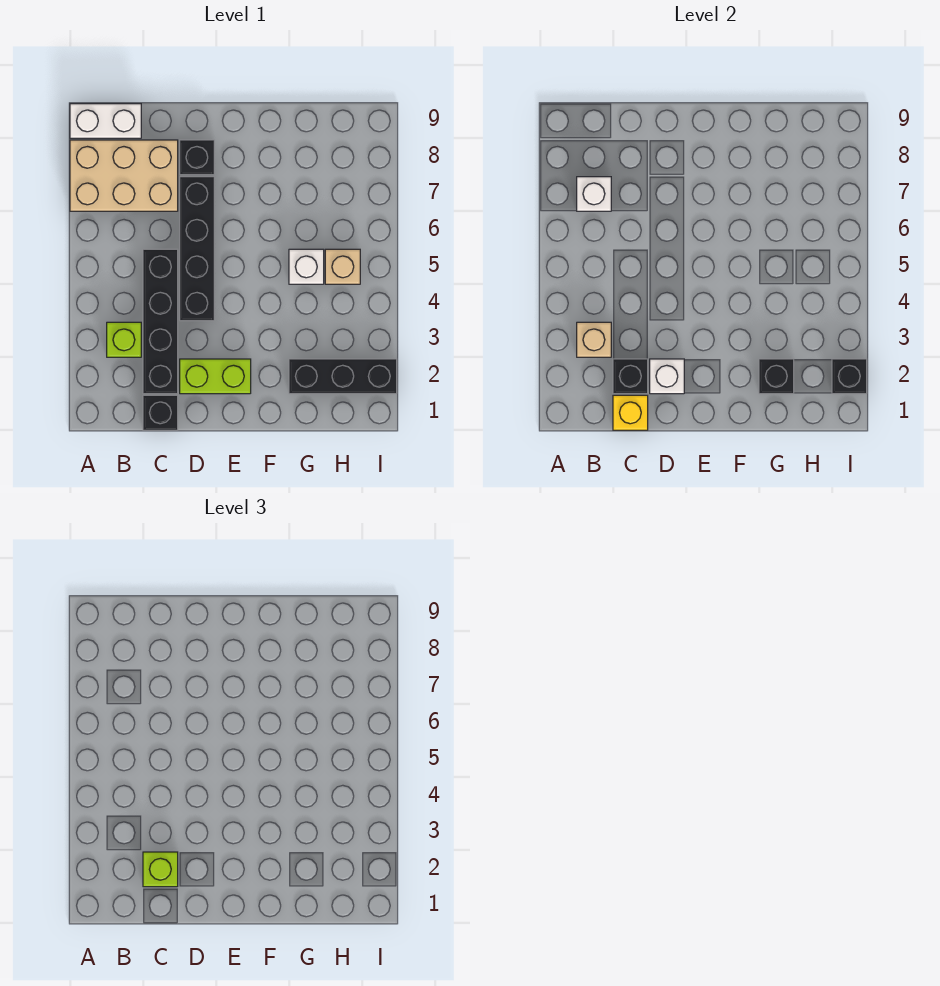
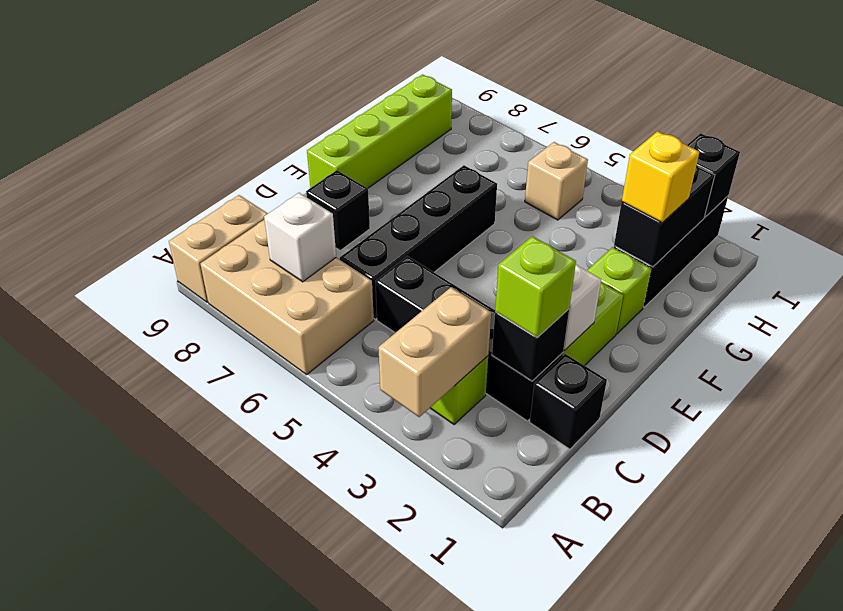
tan 2x3 brick [70,140,178,211] -> tan 2x3 brick turned to [201,220,374,375]
white 1x2 brick [70,104,141,138] -> tan 1x2 brick [169,195,268,302]
tan 1x1 brick [577,322,611,357] -> tan 1x2 brick [378,287,491,417]
yellow 1x1 brick [613,395,648,430] -> yellow 1x1 brick moved to [622,131,699,222]
black 1x4 brick [180,177,214,321] -> black 1x4 brick turned to [340,165,497,319]
none -> lime 1x4 brick [307,75,452,188]
none -> lime 1x1 brick [587,247,651,334]
black 1x1 brick [759,359,794,394] -> black 1x2 brick [614,165,715,267]
white 1x1 brick [289,249,324,284] -> none

